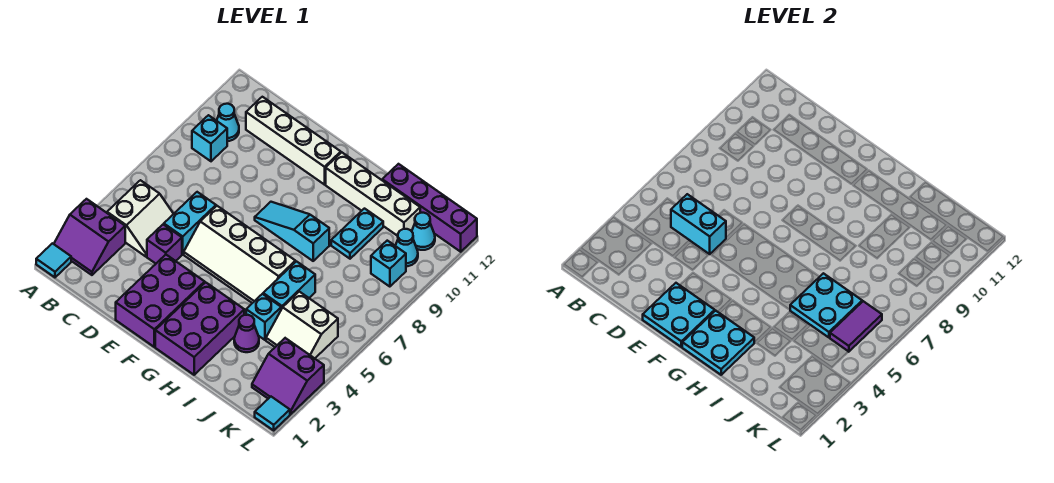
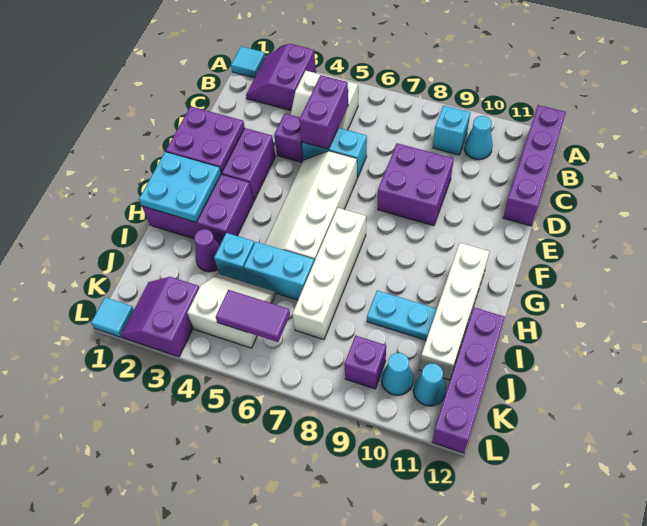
none -> purple 1x4 brick [503,105,566,226]
cyan 1x2 brick [671,194,726,254] -> purple 1x2 brick [299,75,348,149]
white 1x4 brick [246,97,341,185] -> white 1x4 brick moved to [292,208,366,339]
none -> purple 2x2 brick [378,143,454,226]
cyan 2x2 plate [643,283,715,347] -> purple 2x2 plate [166,106,245,173]
cyan 1x3 slope [255,202,329,261] -> none
cyan 2x2 plate [790,273,862,337] -> none
white 2x2 slope [266,292,338,358] -> white 2x2 slope turned to [187,274,275,348]
cyan 1x1 brick [371,241,406,287] -> purple 1x1 brick [344,336,386,389]

